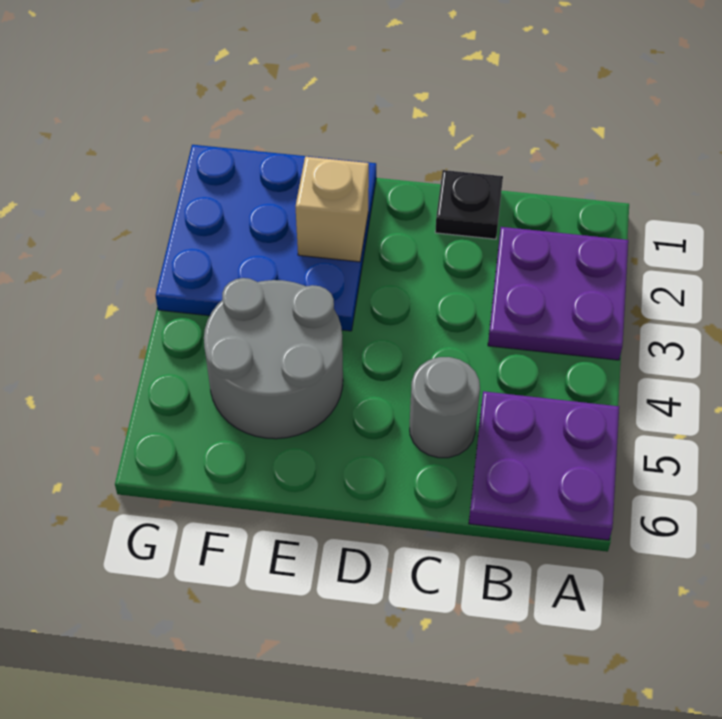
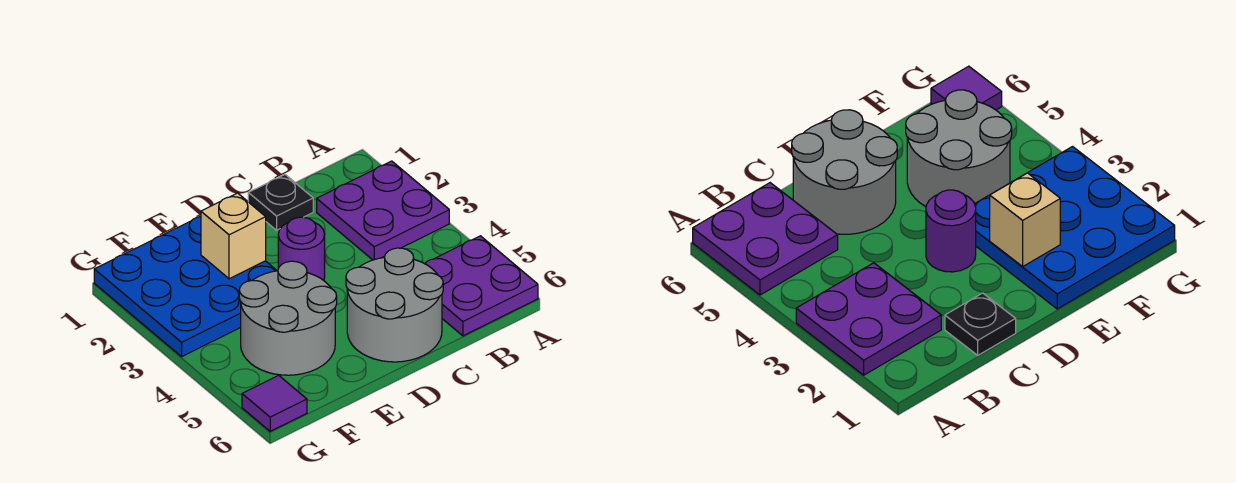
grey 1x1 round brick [410,357,480,458] -> grey 2x2 round brick [346,248,443,362]
none -> purple 1x1 round brick [278,217,325,280]
none -> purple 1x1 tile [242,375,307,431]

